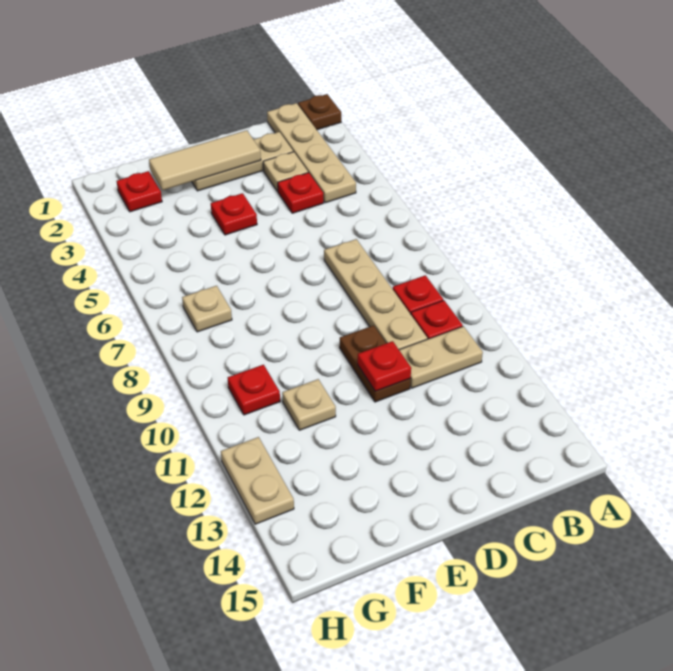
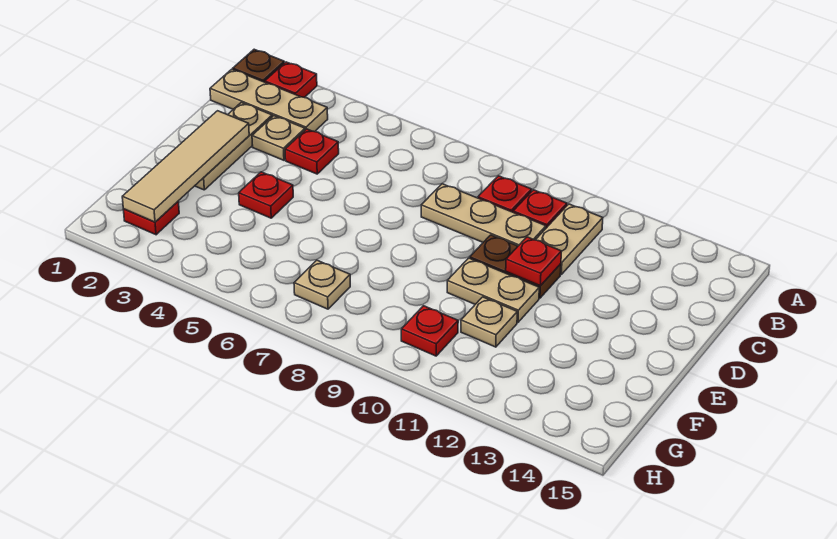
none -> red 1x1 plate [265,62,317,98]
tan 1x4 plate [267,103,356,203] -> tan 1x3 plate [210,69,328,132]
tan 1x4 plate [324,239,427,350] -> tan 1x3 plate [421,184,546,246]
tan 1x3 tile [149,130,261,190] -> tan 1x4 tile [122,111,249,222]
tan 1x2 plate [221,437,294,524] -> tan 1x2 plate moved to [447,258,539,322]

